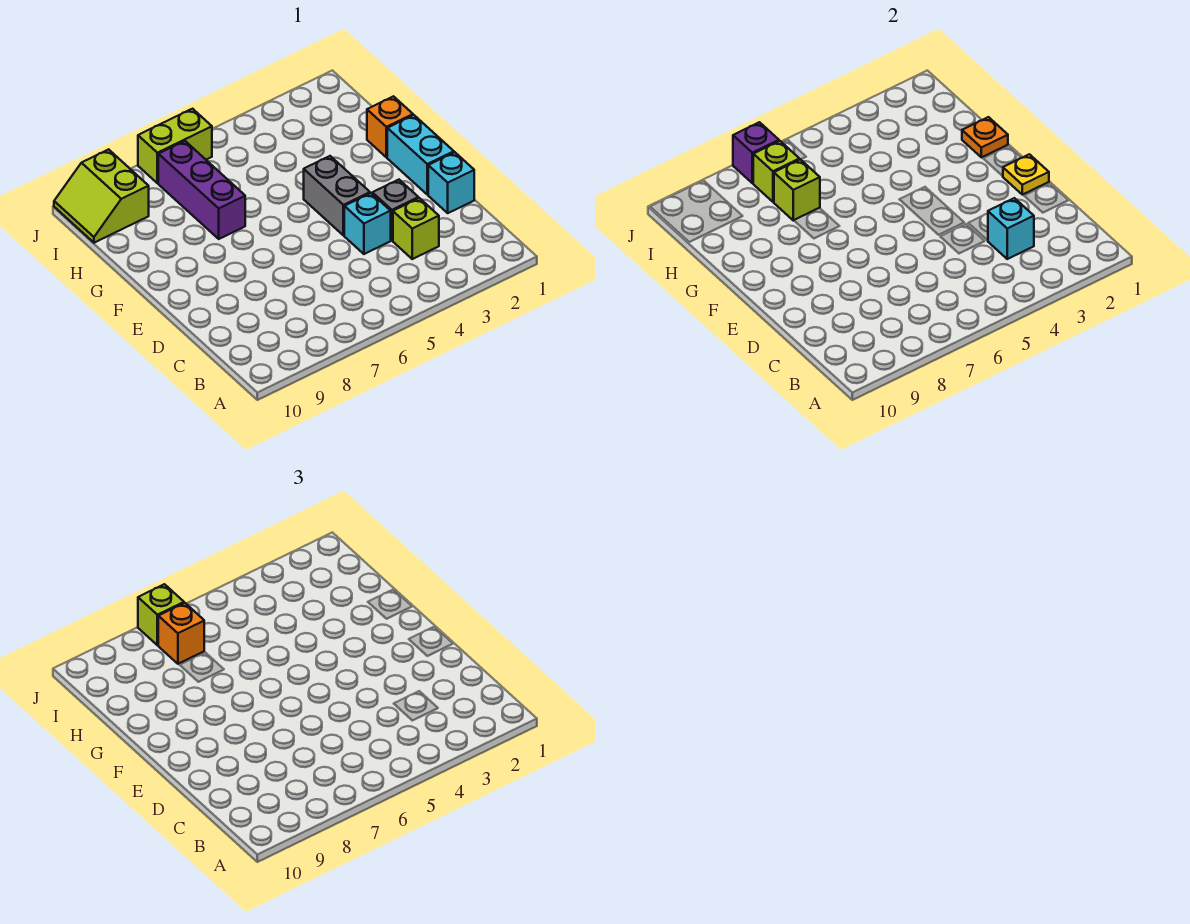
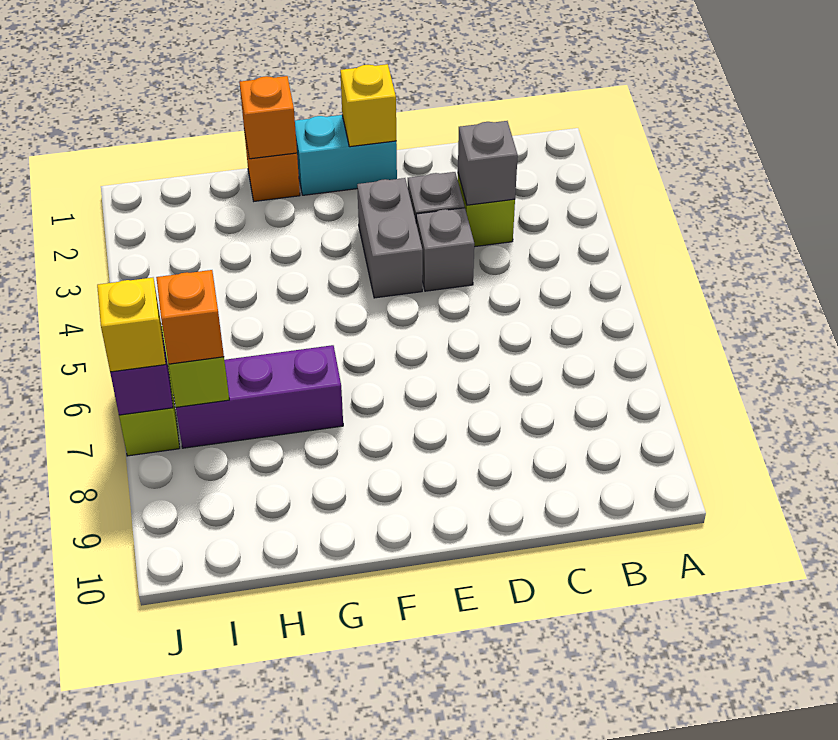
cyan 1x1 brick [988,198,1034,259] -> grey 1x1 brick [458,121,518,205]
cyan 1x1 brick [428,152,474,213] -> none
cyan 1x1 brick [344,193,391,254] -> grey 1x1 brick [416,208,474,291]
yellow 1x1 plate [1003,154,1049,195] -> yellow 1x1 brick [340,64,396,147]
grey 1x2 brick [304,156,370,236] -> grey 1x2 brick turned to [357,178,423,298]
orange 1x1 plate [962,117,1008,157] -> orange 1x1 brick [239,76,297,159]
lime 1x1 brick [774,159,820,221] -> none
lime 2x2 slope [54,149,149,243] -> none
lime 1x1 brick [138,584,184,645] -> yellow 1x1 brick [97,278,166,372]

